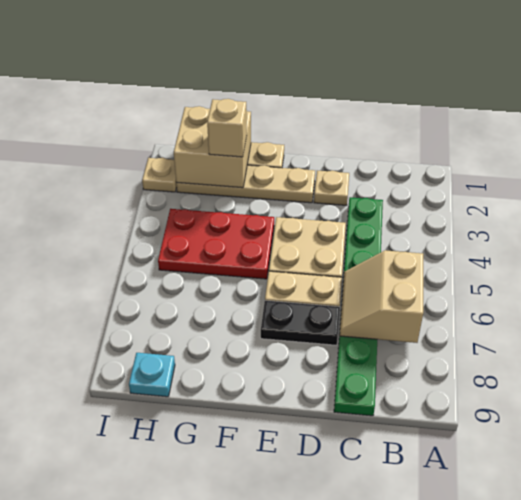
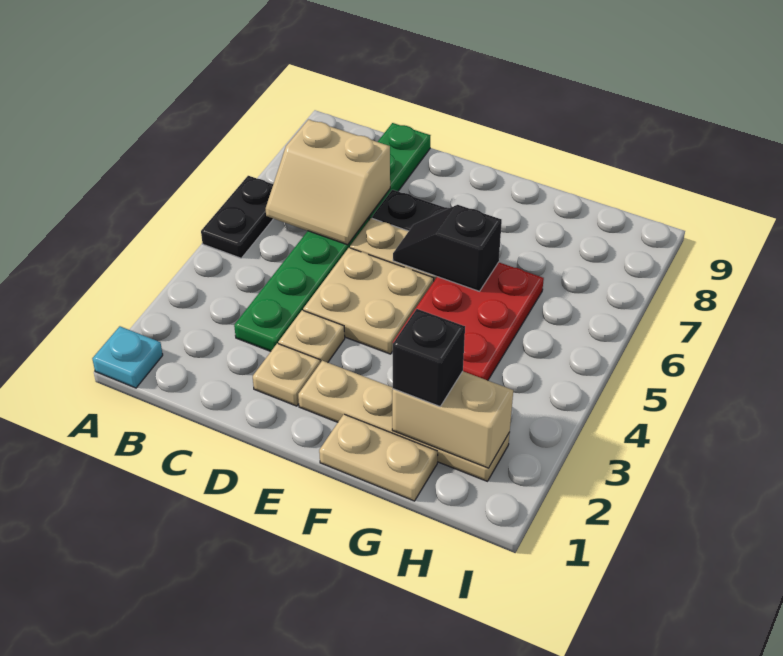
none -> black 1x2 plate [201,176,273,258]
tan 2x2 slope [340,250,423,343] -> tan 2x2 slope turned to [266,119,390,245]
none -> black 1x2 slope [393,205,502,291]
red 2x3 plate [158,209,274,279] -> red 2x3 plate turned to [393,262,544,380]
tan 2x2 brick [174,106,251,188] -> tan 1x2 brick [392,371,513,468]
tan 1x1 brick [207,99,247,157] -> black 1x1 brick [393,309,465,406]
cyan 1x1 plate [129,353,175,397] -> cyan 1x1 plate moved to [92,326,163,388]
tan 1x1 plate [142,158,177,192] -> tan 1x1 plate moved to [278,310,345,363]

